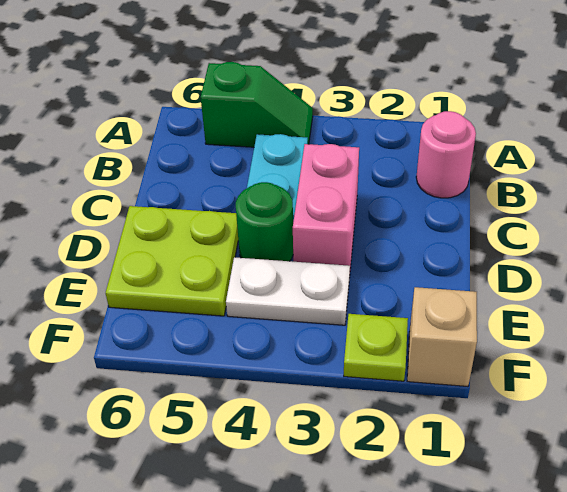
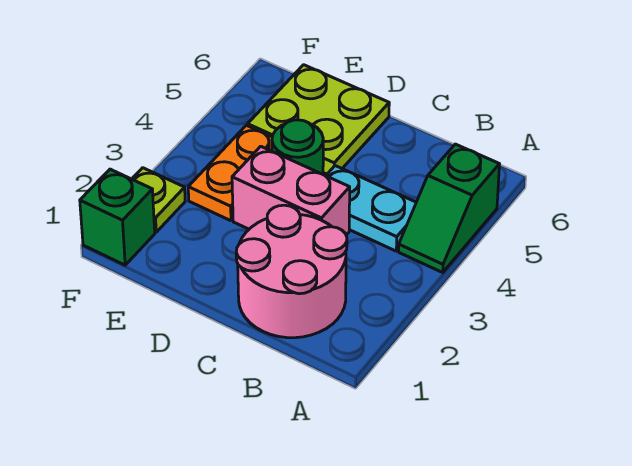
pink 1x1 round brick [416,111,476,198] -> pink 2x2 round brick [236,205,347,338]
white 1x2 plate [226,257,350,325] -> orange 1x2 plate [188,125,272,221]
tan 1x1 brick [407,287,477,386] -> green 1x1 brick [80,169,155,265]

